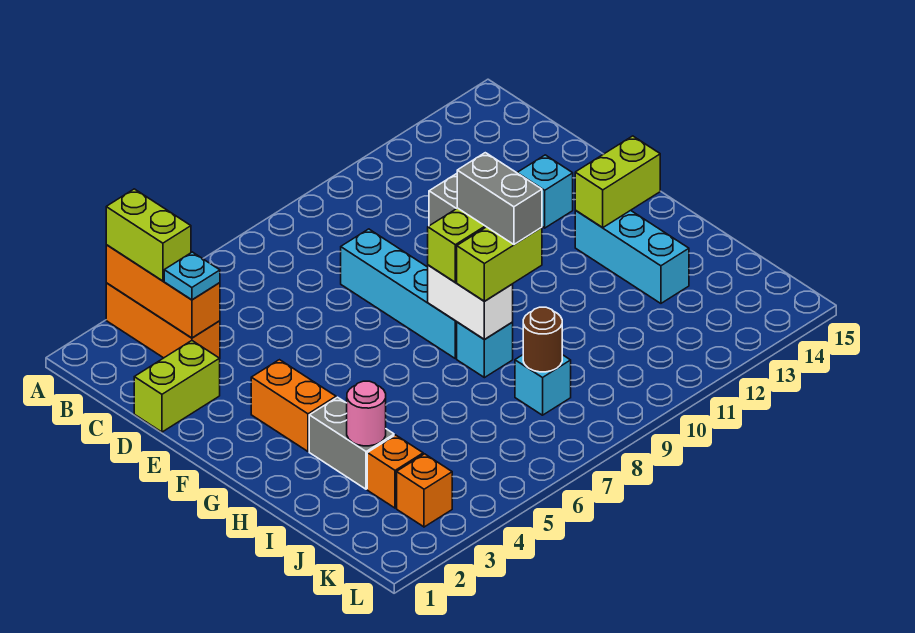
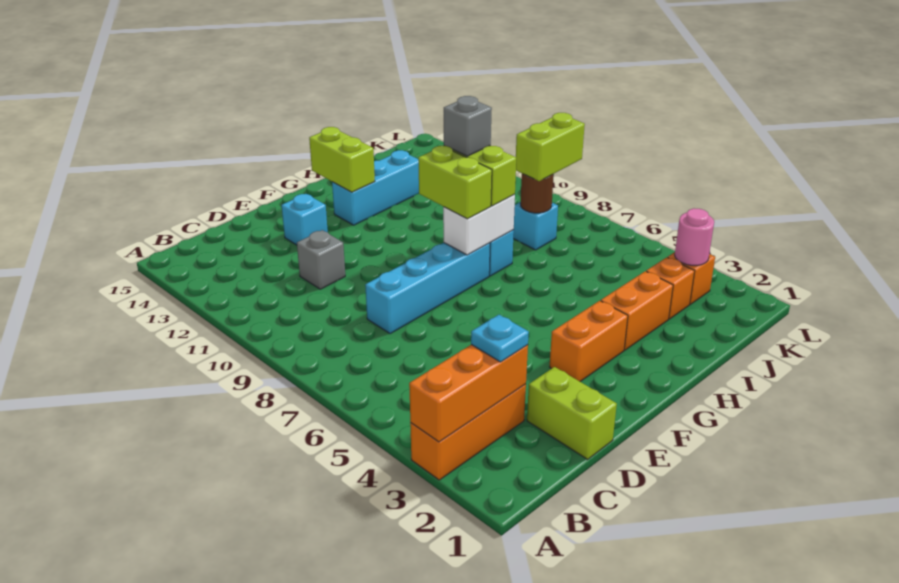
lime 1x2 brick [106,189,191,281] -> lime 1x2 brick moved to [516,113,585,181]
grey 1x2 brick [457,153,542,244] -> grey 1x1 brick [444,96,492,156]
grey 1x2 brick [309,397,394,489] -> orange 1x2 brick [601,271,673,350]
pink 1x1 round brick [347,381,386,446] -> pink 1x1 round brick moved to [675,208,714,265]

